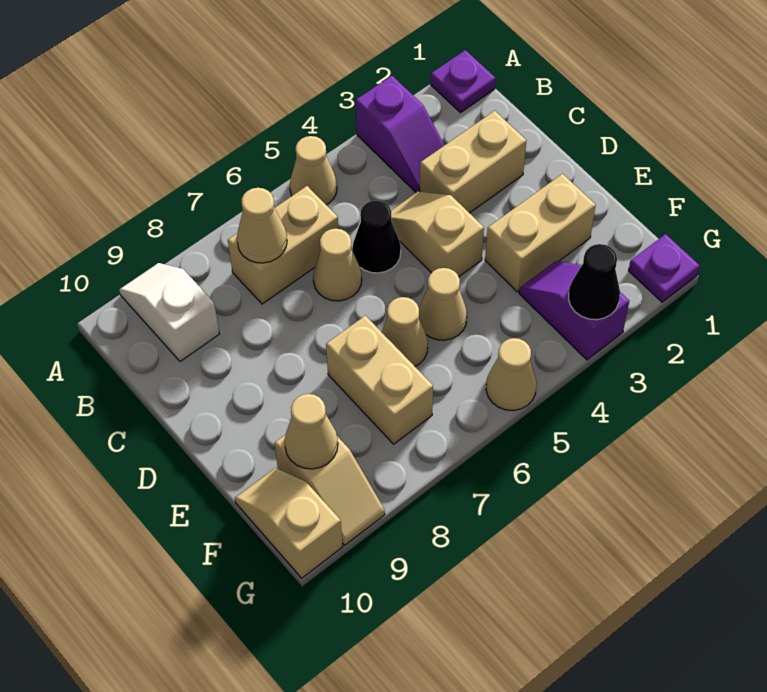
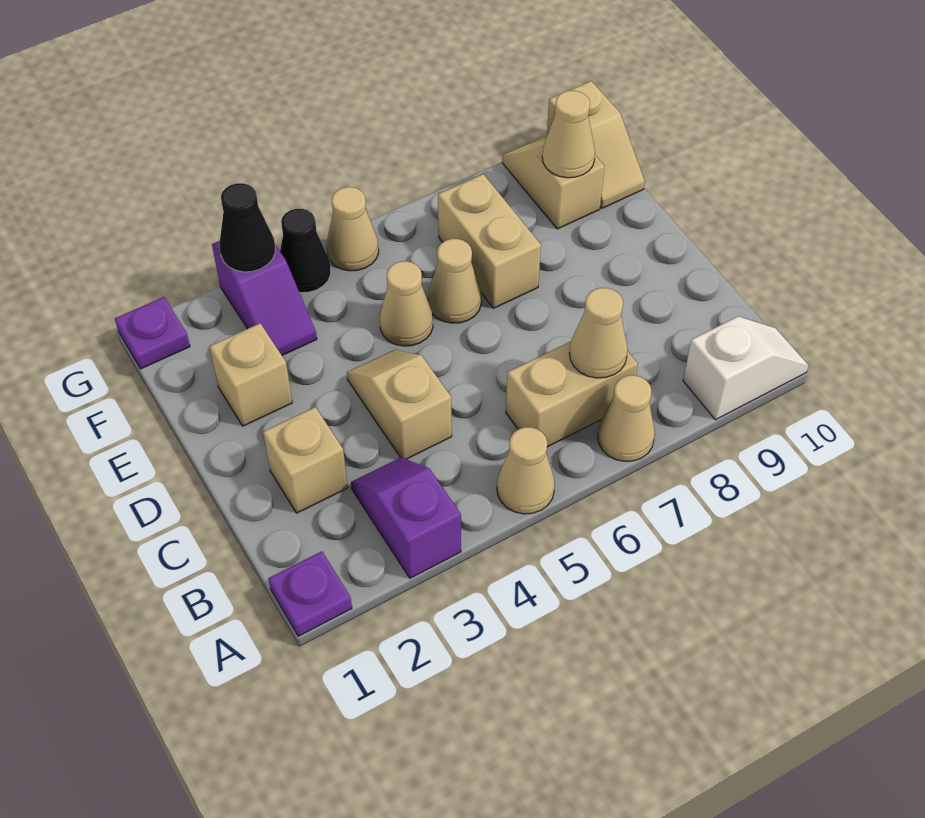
white 1x2 slope [119,263,219,362] -> white 1x2 slope turned to [683,316,809,420]
tan 1x2 brick [420,111,526,213] -> tan 1x1 brick [263,407,348,513]
tan 1x2 slope [391,192,484,277] -> tan 1x2 slope turned to [347,350,452,459]
black 1x1 cone [353,201,401,273] -> black 1x1 cone moved to [280,209,331,293]
tan 1x1 cone [313,229,362,301] -> tan 1x1 cone moved to [598,375,655,461]
tan 1x2 brick [485,174,596,292] -> tan 1x1 brick [209,323,292,426]

